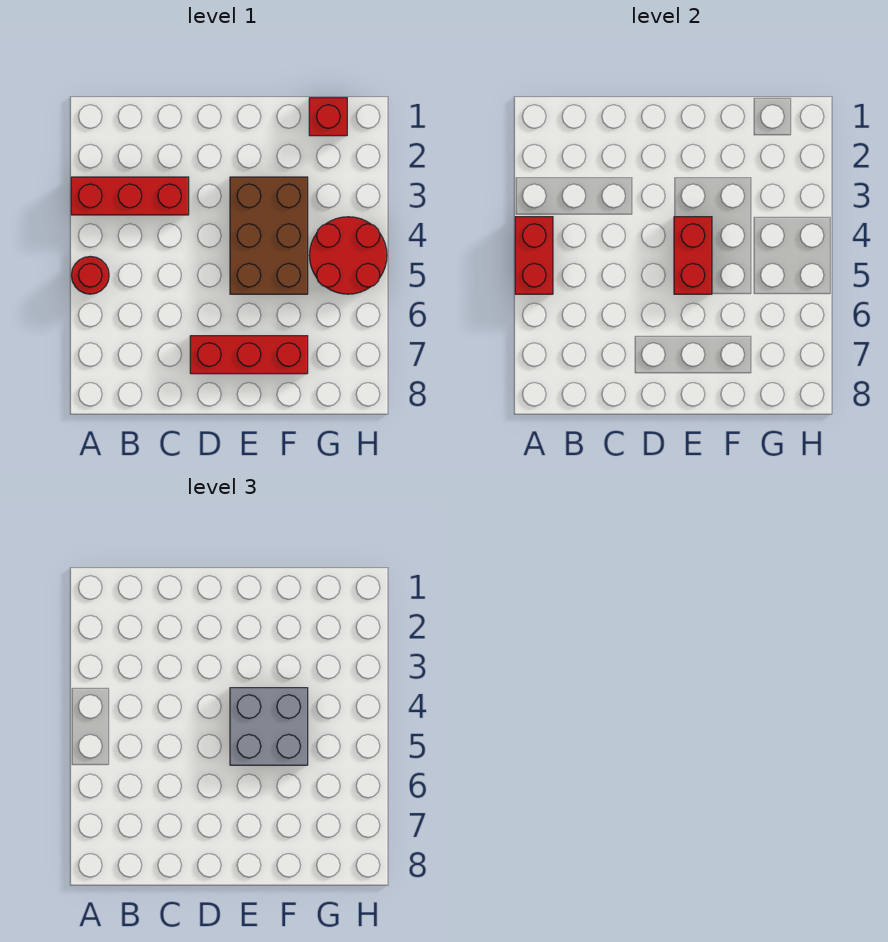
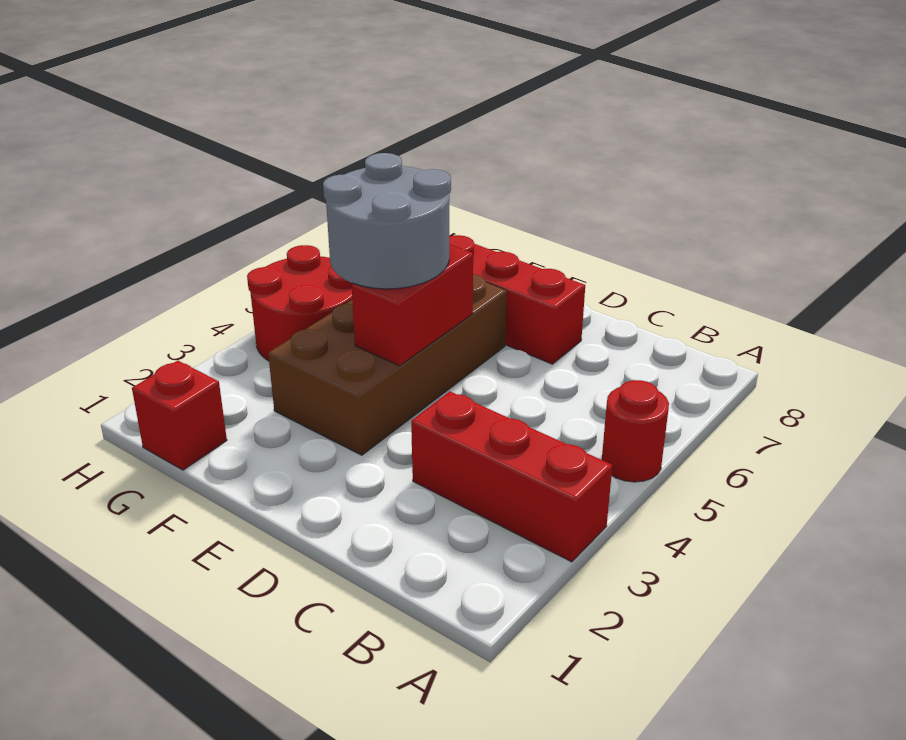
red 1x2 brick [515,217,553,294] -> none
brown 2x3 brick [230,177,308,294] -> brown 2x4 brick [268,274,507,455]
grey 2x2 brick [230,688,308,765] -> grey 2x2 round brick [323,153,451,289]

